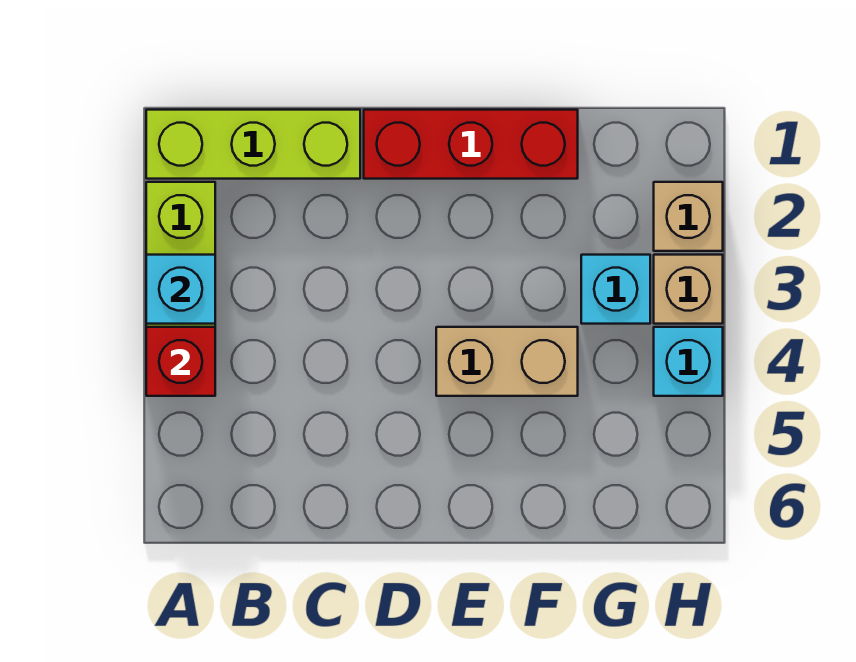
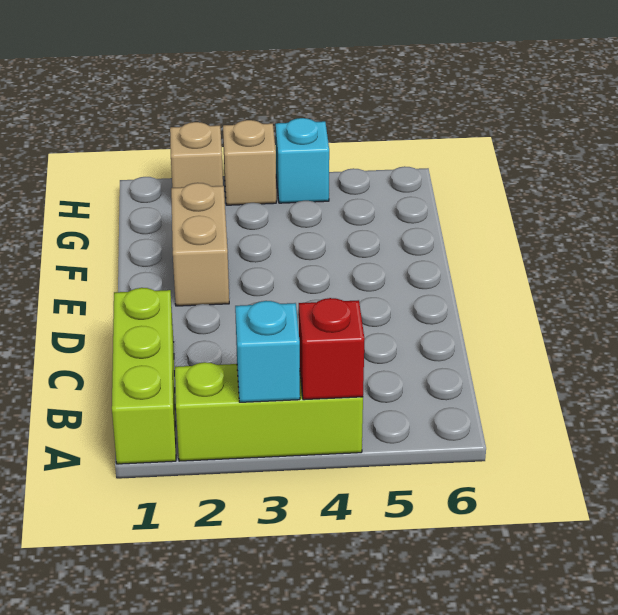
red 1x3 brick [364,110,578,179] -> none
tan 1x2 brick [436,327,578,396] -> tan 1x2 brick moved to [171,183,229,306]
cyan 1x1 brick [581,255,650,324] -> none

